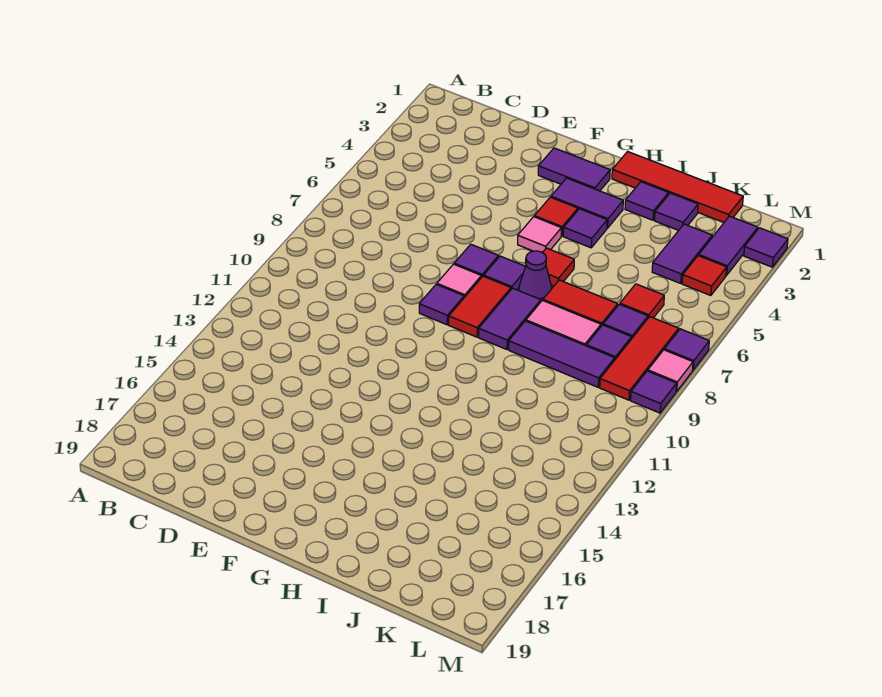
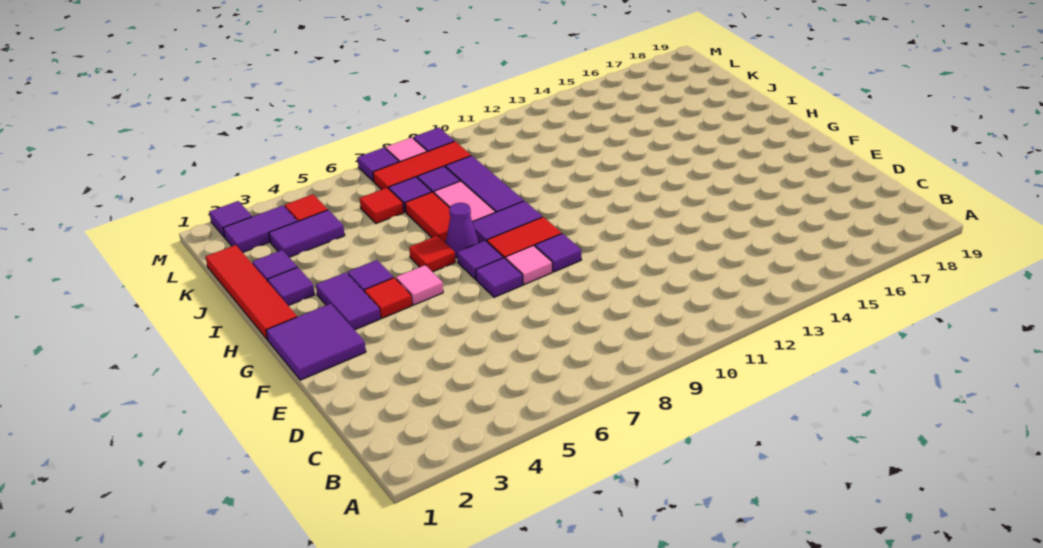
purple 1x2 tile [538,148,610,191] -> purple 2x2 tile [266,304,366,380]

